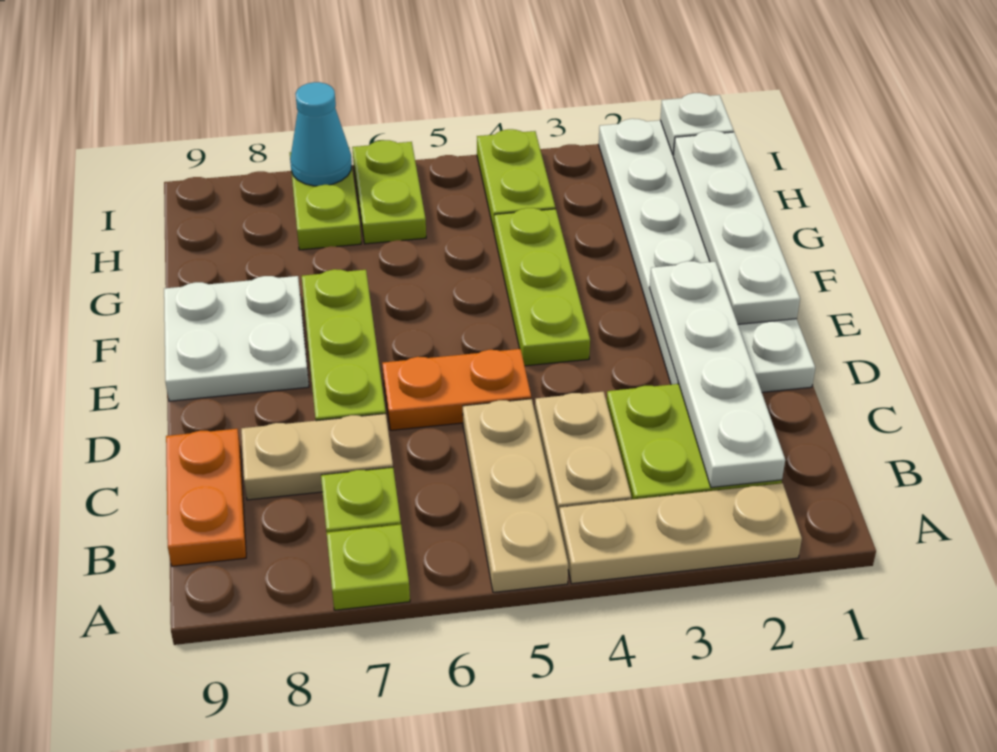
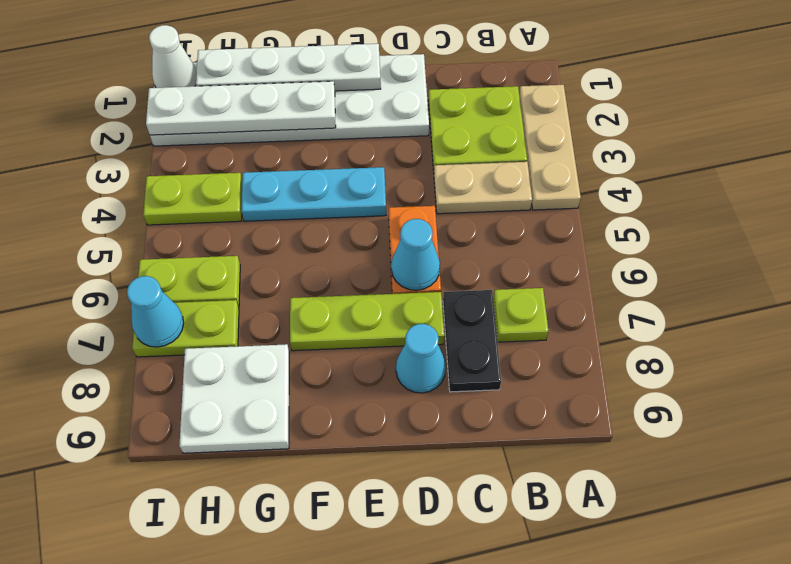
tan 1x3 plate [463,399,568,592] -> none
lime 1x1 plate [327,524,410,610] -> none
white 1x4 plate [649,261,785,487] -> white 1x4 plate moved to [146,81,336,135]
orange 1x2 plate [166,429,246,566] -> none
tan 1x2 plate [241,414,393,500] -> black 1x2 plate [443,290,501,392]
none -> cyan 1x1 cone [391,219,440,290]
none -> cyan 1x1 cone [396,324,446,393]
lime 1x3 plate [494,208,590,366] -> cyan 1x3 plate [242,167,386,221]
white 2x2 plate [164,276,309,401] -> white 2x2 plate moved to [179,344,289,453]
white 1x1 plate [660,93,734,155] -> white 1x1 cone [149,25,197,88]

